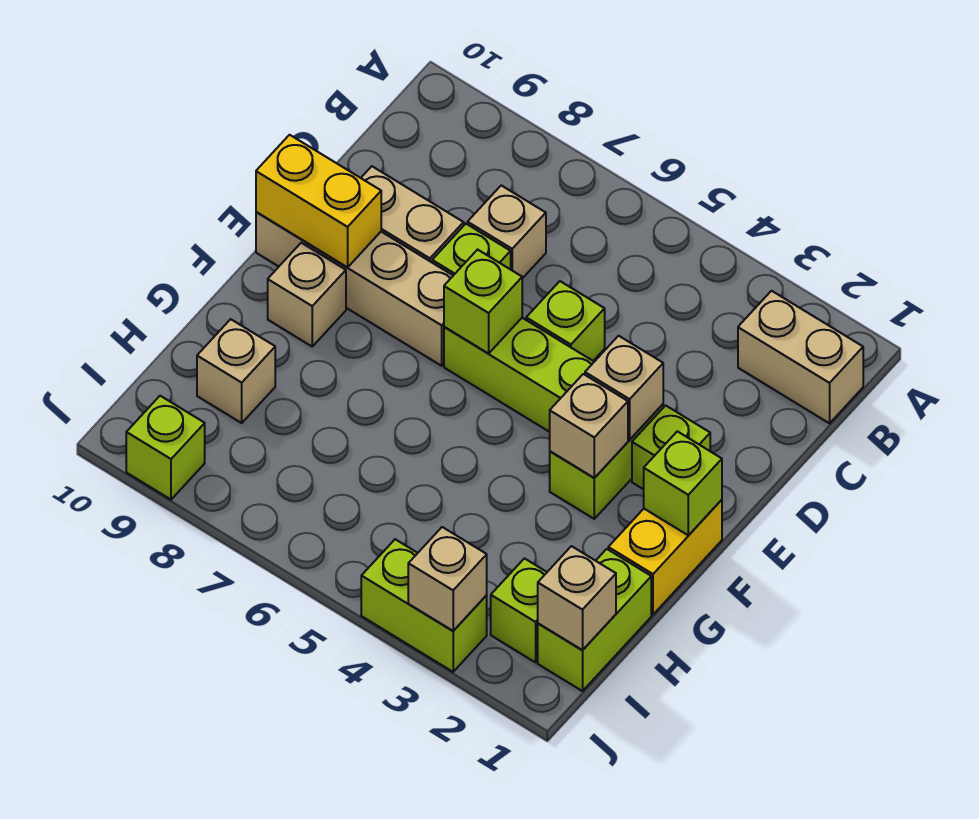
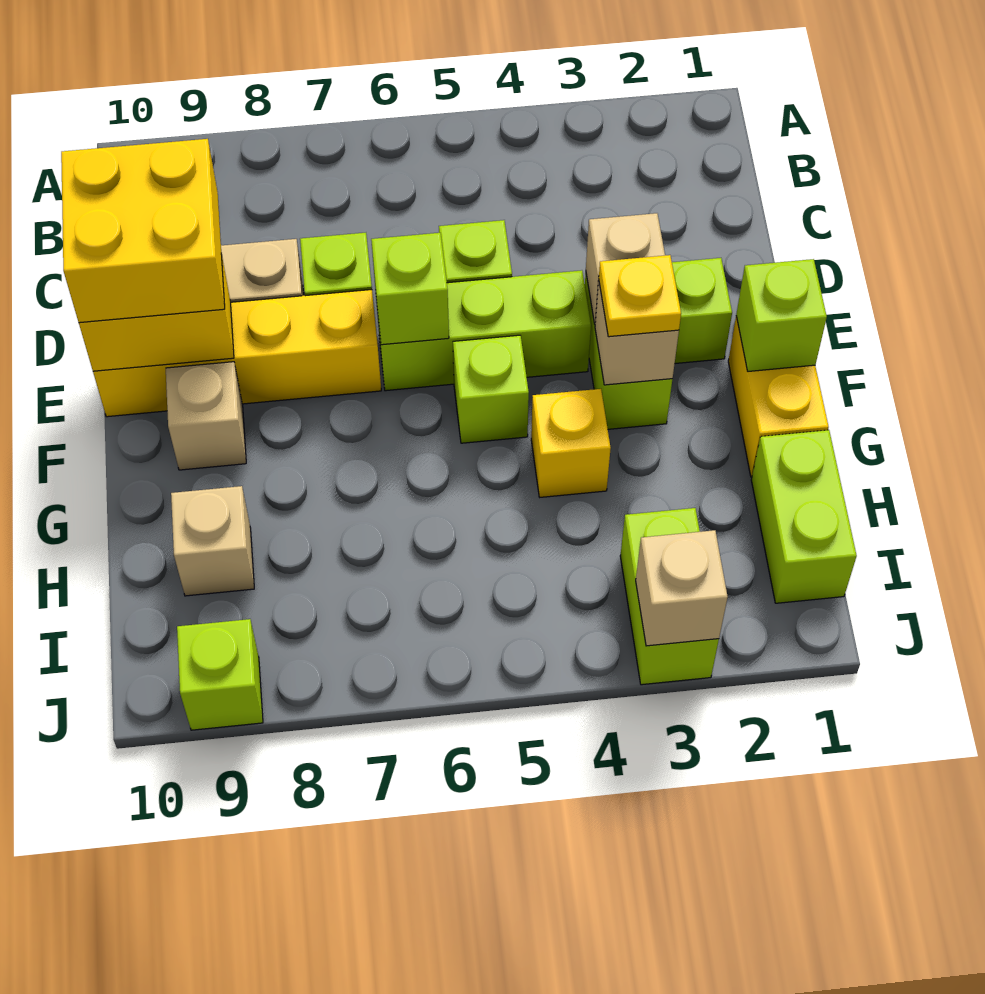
tan 1x2 brick [738,291,863,423] -> none
tan 1x1 brick [468,185,546,278] -> none
none -> yellow 2x2 brick [61,139,225,323]
tan 1x4 brick [256,212,453,366] -> yellow 1x4 brick [93,290,381,417]
none -> yellow 1x1 plate [599,255,681,337]
none -> yellow 1x1 brick [531,389,611,497]
tan 1x1 brick [538,546,616,650] -> none
lime 1x1 brick [491,558,547,662] -> lime 1x1 brick moved to [453,335,529,443]
lime 1x2 brick [361,539,487,672] -> lime 1x2 brick turned to [620,508,719,685]

